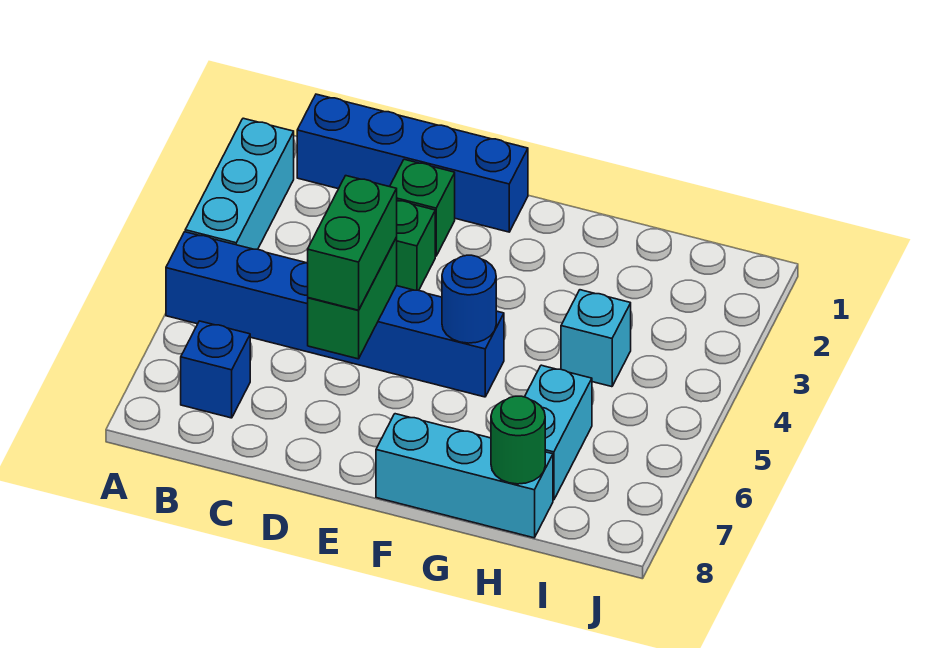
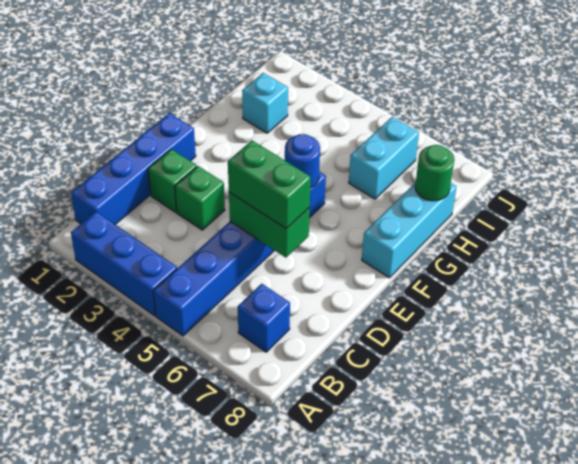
cyan 1x3 brick [185,118,294,249] -> blue 1x3 brick [71,212,177,316]
cyan 1x1 brick [561,290,631,387] -> cyan 1x1 brick moved to [242,73,288,133]
cyan 1x2 brick [525,365,592,500] -> cyan 1x2 brick turned to [349,117,419,199]

